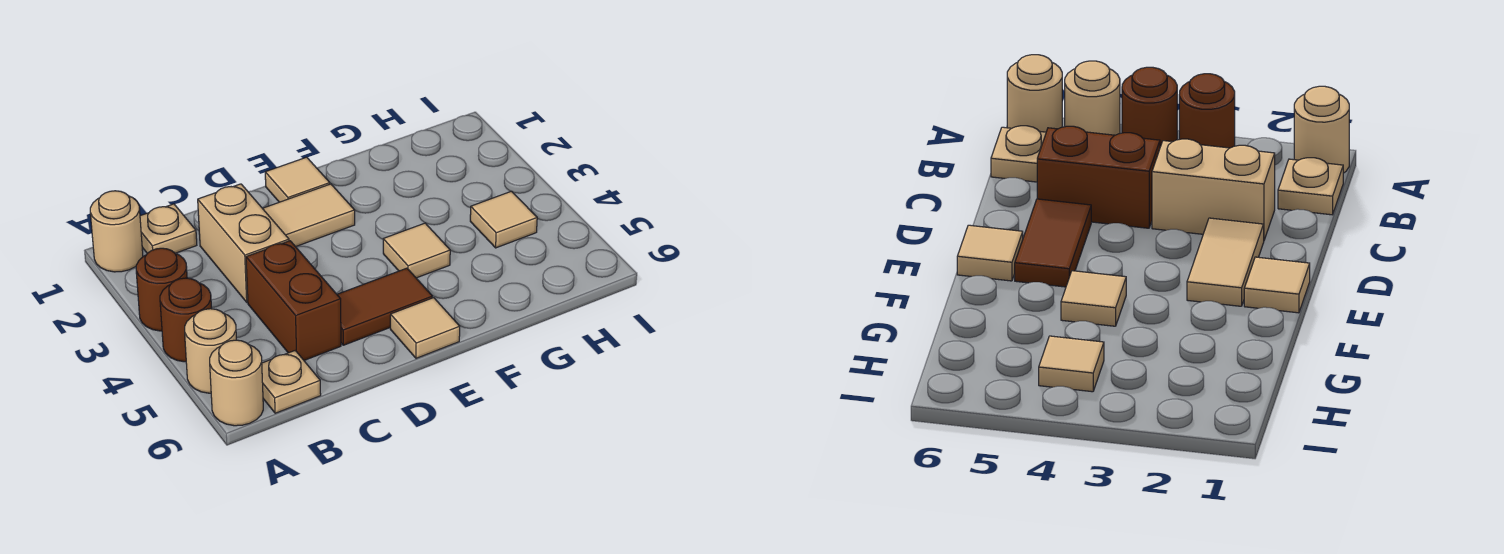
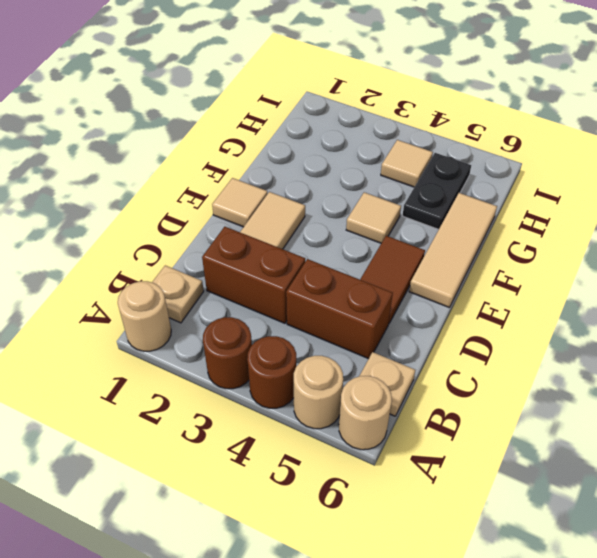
tan 1x2 brick [198,184,289,302] -> brown 1x2 brick [202,227,305,323]
tan 1x1 tile [390,298,460,358] -> tan 1x3 tile [409,193,497,307]
none -> black 1x2 plate [402,153,471,229]

